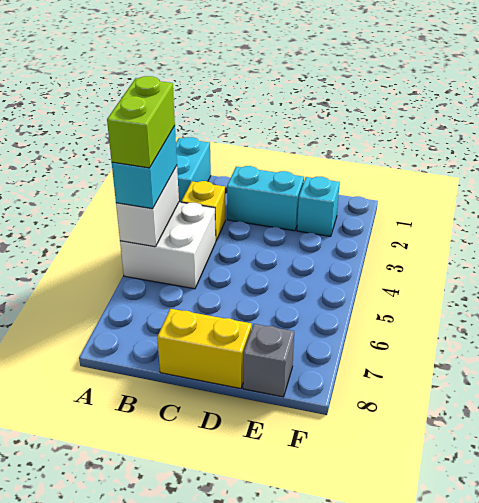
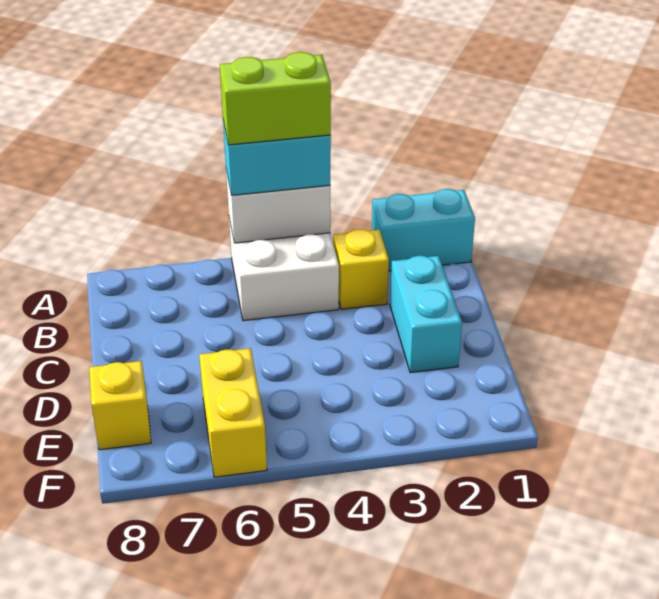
yellow 1x2 brick [157,309,252,389] -> yellow 1x2 brick moved to [199,348,267,477]
cyan 1x1 brick [297,177,340,236] -> none
grey 1x1 brick [243,324,294,397] -> yellow 1x1 brick [89,361,151,450]

